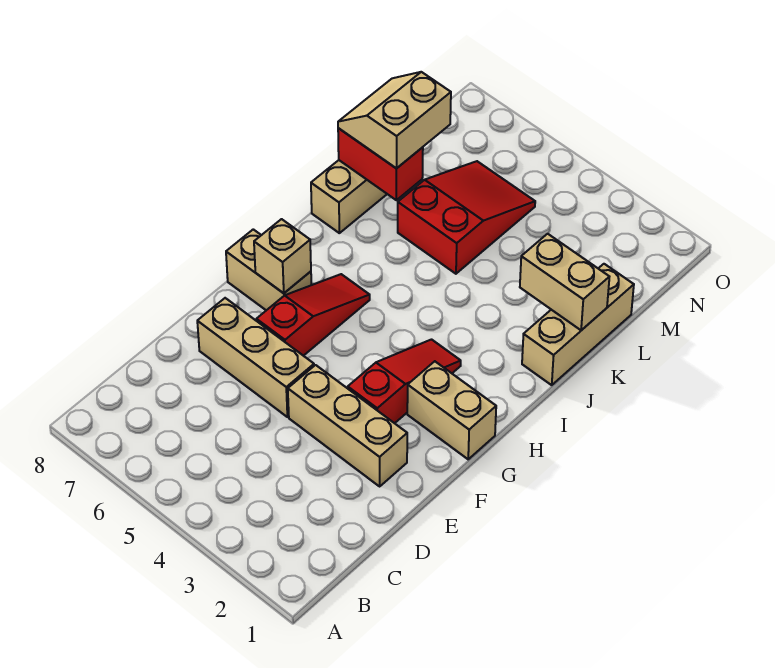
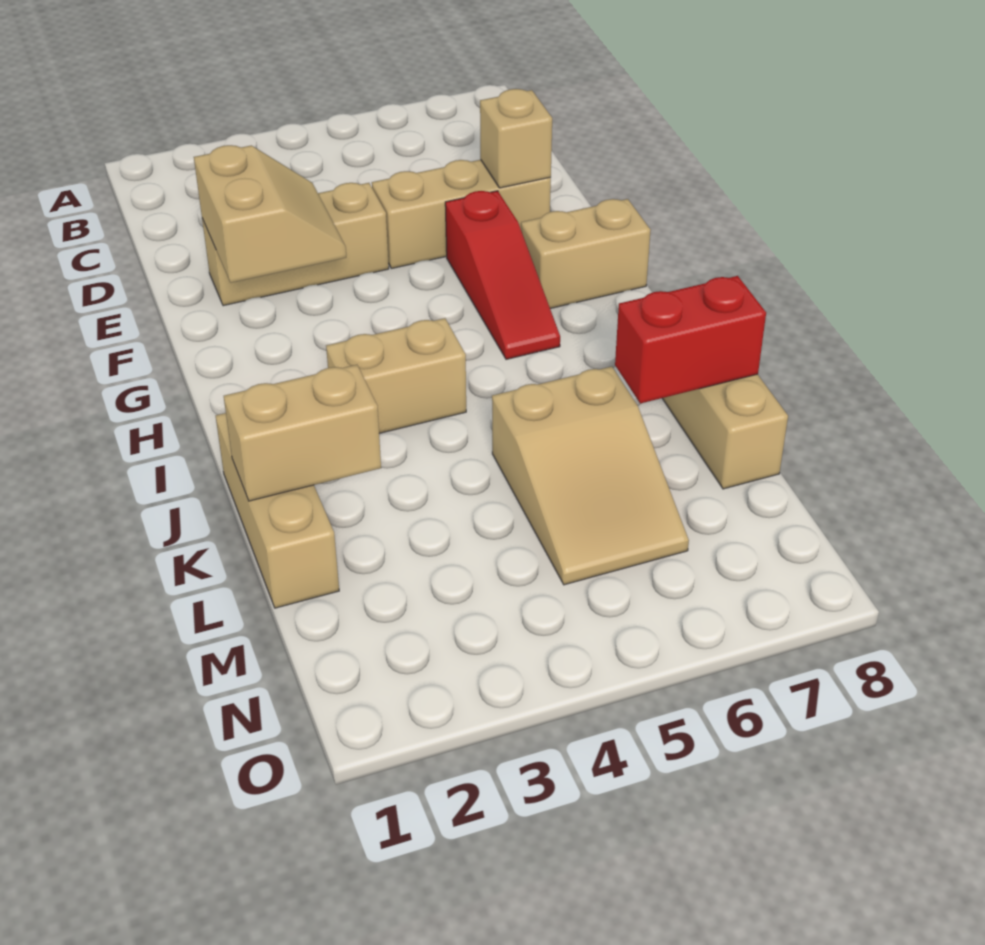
red 1x3 slope [348,340,461,423] -> none
tan 1x2 brick [407,361,496,459] -> tan 1x2 brick moved to [326,318,466,433]
tan 1x1 brick [254,219,311,293] -> tan 1x1 brick moved to [480,89,552,188]
red 2x3 slope [398,161,535,274] -> tan 2x3 slope [492,367,689,585]
tan 2x2 slope [338,72,451,169] -> tan 2x2 slope moved to [194,145,346,283]

